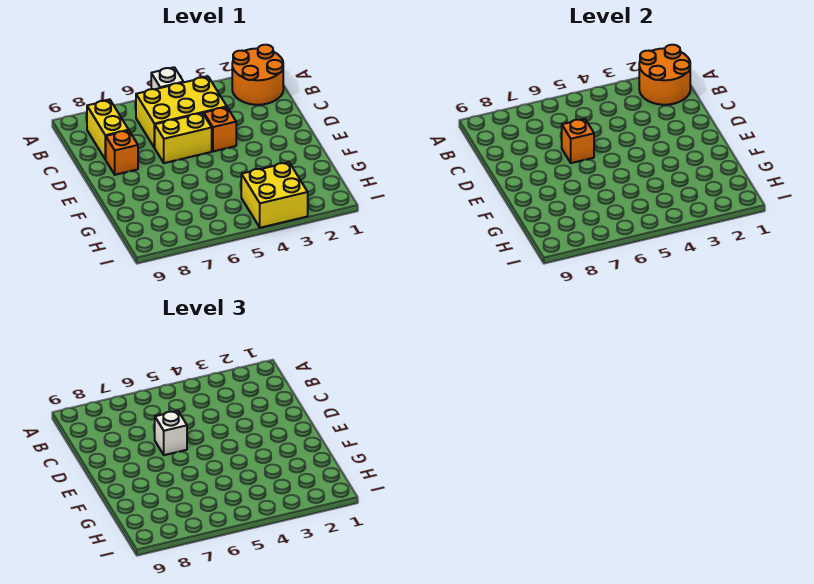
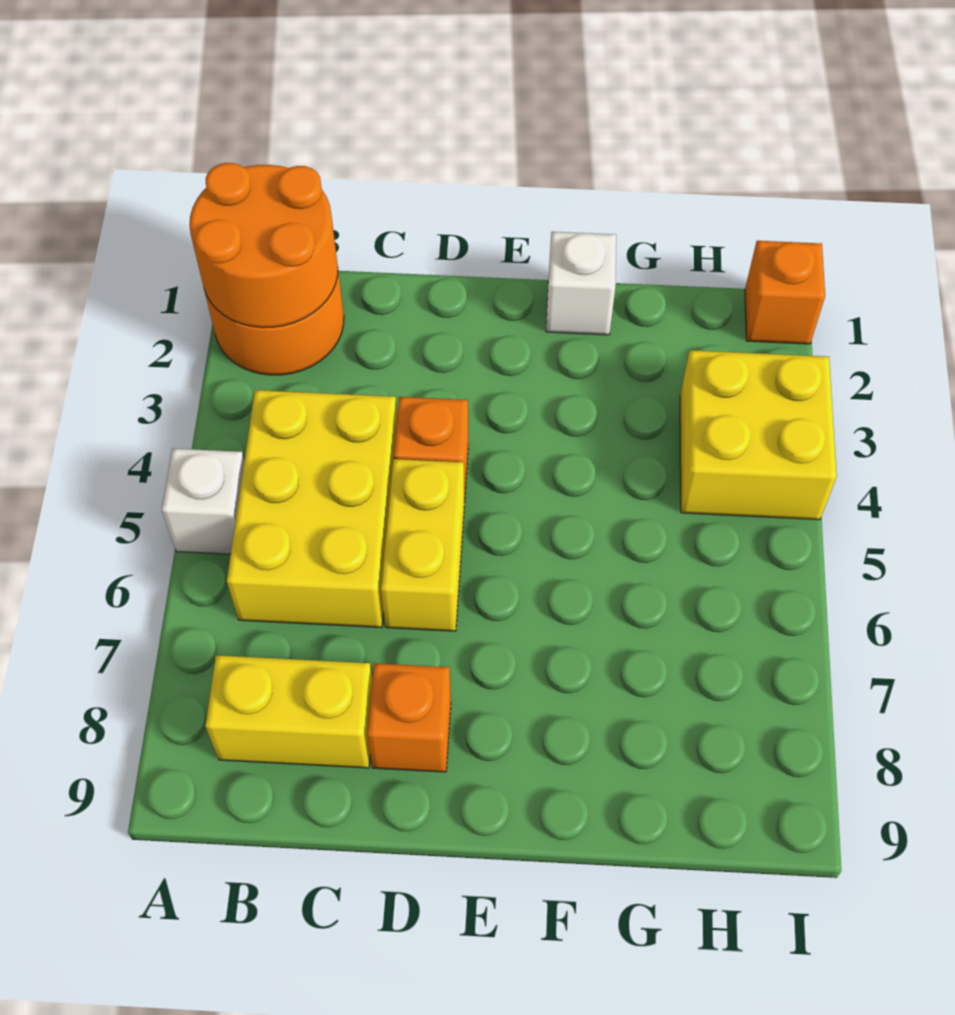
orange 1x1 brick [562,119,594,163] -> orange 1x1 brick moved to [745,241,825,344]
white 1x1 brick [155,411,187,455] -> white 1x1 brick moved to [546,232,616,335]

